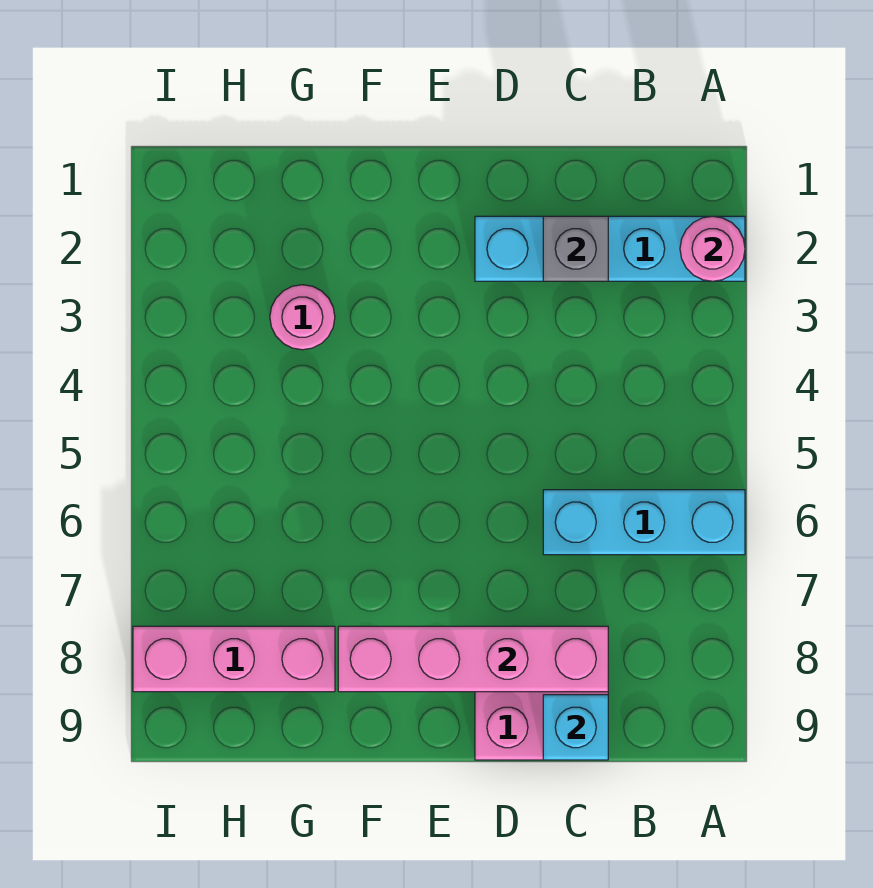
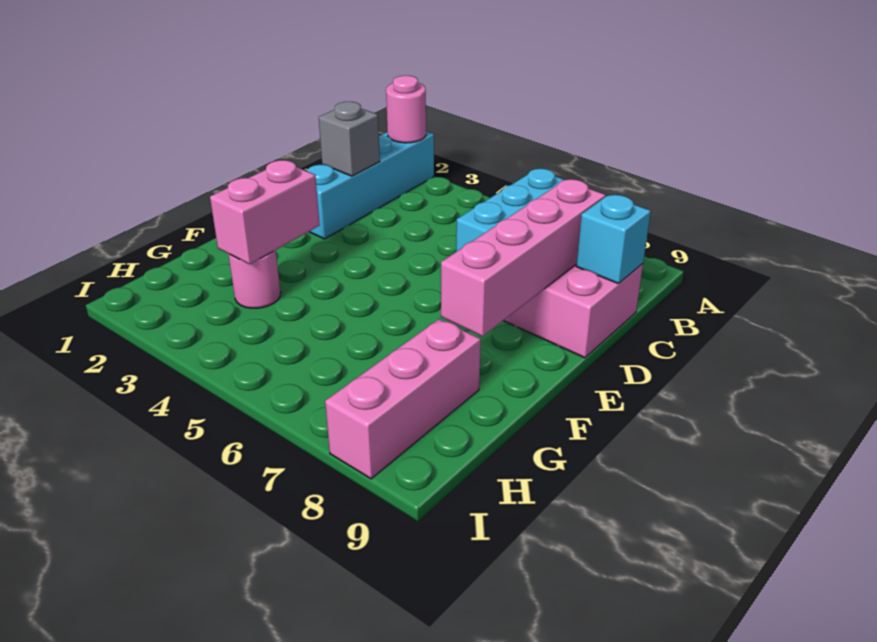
none -> pink 1x2 brick [210,160,320,264]

